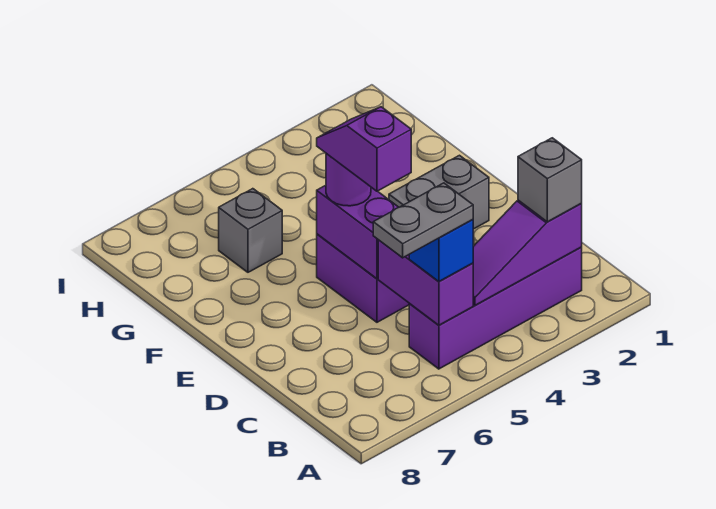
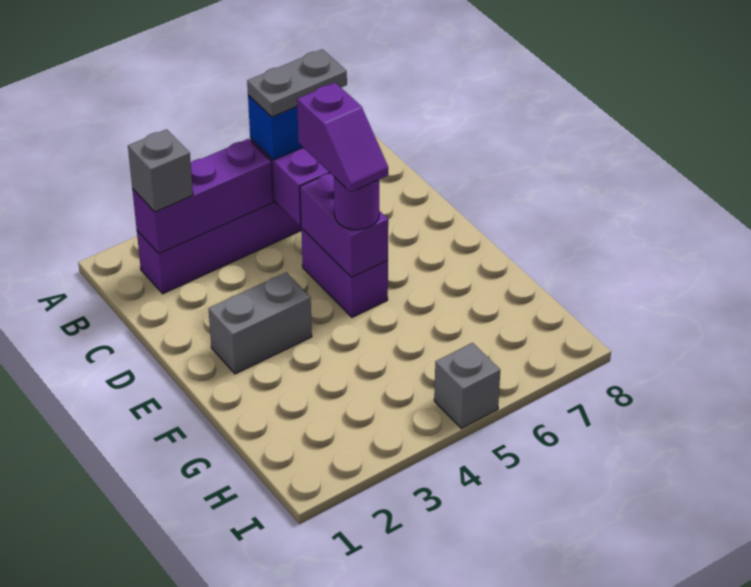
purple 1x3 slope [473,200,582,305] -> purple 1x3 brick [132,139,273,254]
grey 1x1 brick [219,189,282,272] -> grey 1x1 brick moved to [434,343,500,428]

